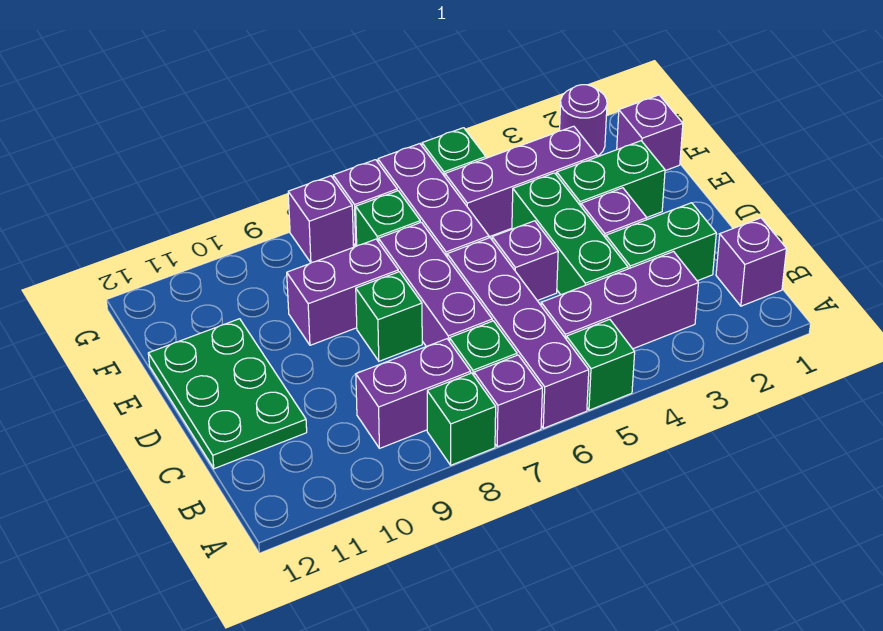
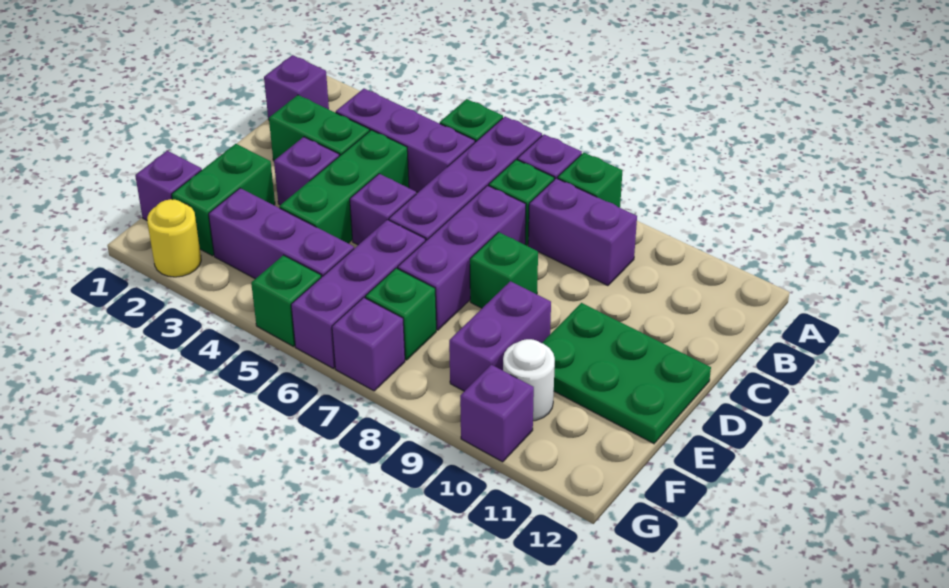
green 2x3 plate [148,319,307,469] -> green 2x3 plate turned to [542,303,711,444]
green 1x2 brick [557,141,665,217] -> green 1x2 brick turned to [171,144,275,256]
purple 1x2 brick [287,239,398,345] -> purple 1x2 brick turned to [449,281,551,391]
none -> white 1x1 round brick [503,339,555,421]
purple 1x1 round brick [560,85,607,156] -> yellow 1x1 round brick [147,199,201,277]
purple 1x1 brick [288,176,354,263] -> purple 1x1 brick moved to [460,365,534,462]

